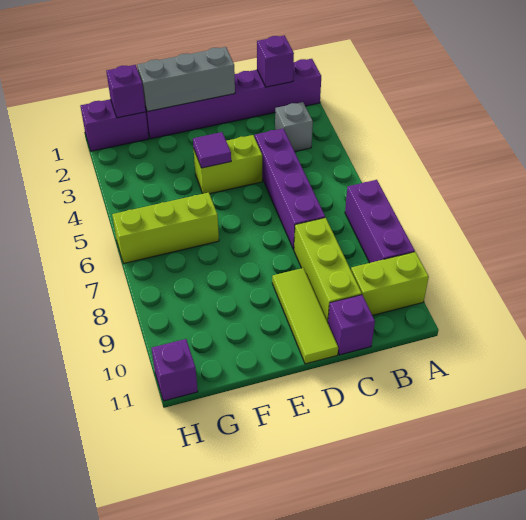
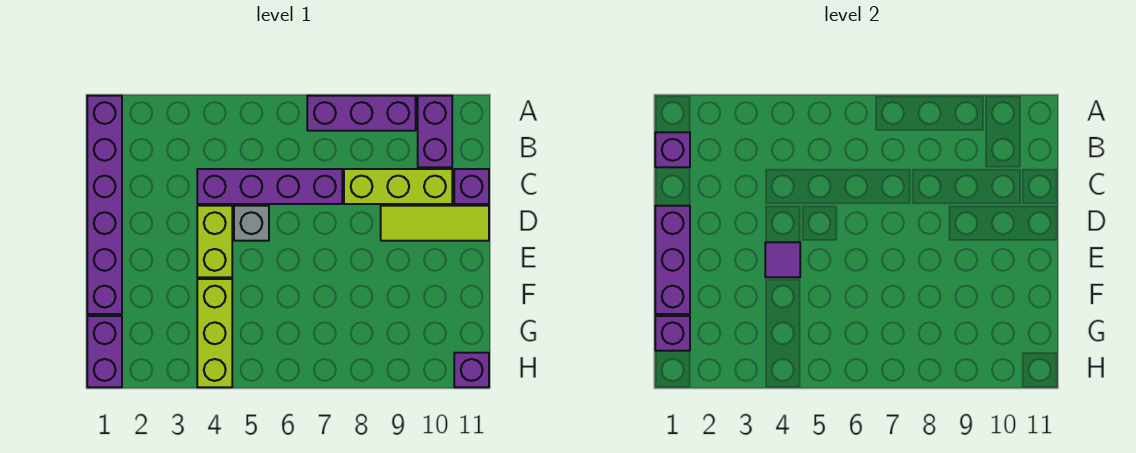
lime 1x2 brick [351,252,429,315] -> purple 1x2 brick [418,96,452,167]
grey 1x1 brick [275,102,313,152] -> grey 1x1 brick moved to [234,206,269,241]
grey 1x3 brick [137,47,235,112] -> purple 1x3 brick [655,206,690,314]
lime 1x3 brick [112,193,219,263] -> lime 1x3 brick moved to [197,279,232,387]

